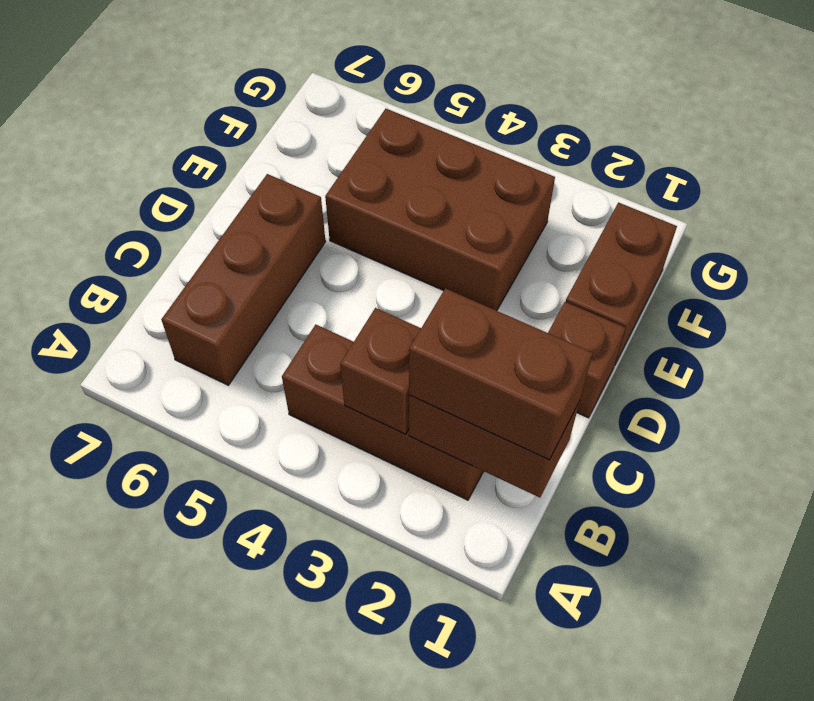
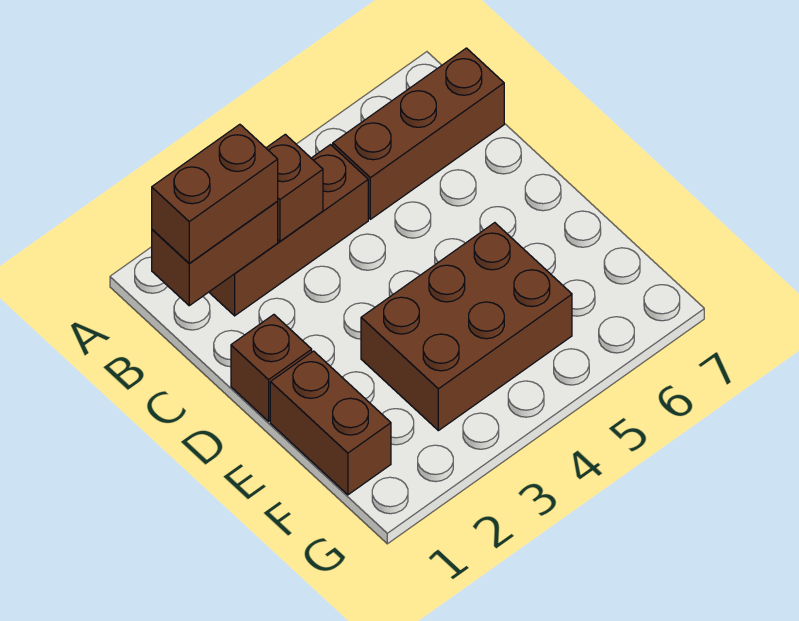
brown 1x3 brick [161,174,325,385] -> brown 1x3 brick turned to [333,48,504,219]

